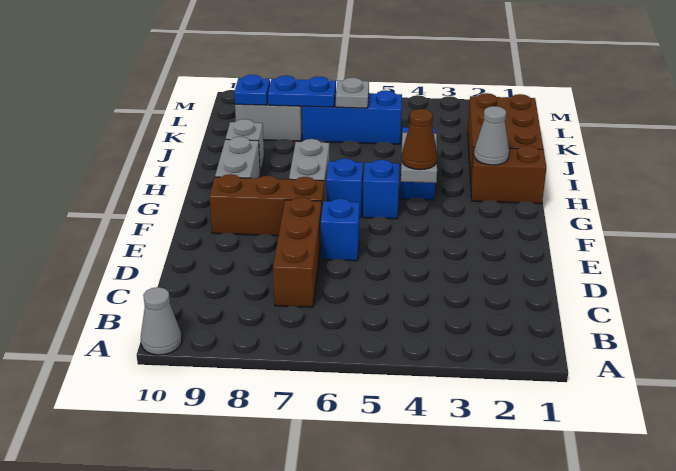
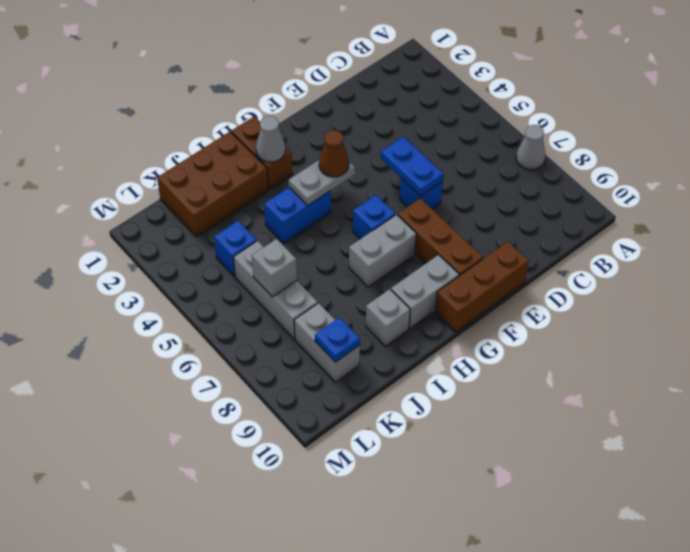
grey 1x1 cone [141,287,182,355] -> grey 1x1 cone moved to [516,125,545,170]
brown 1x3 brick [273,197,322,307] -> brown 1x3 brick moved to [435,242,529,332]
blue 1x1 brick [363,160,400,219] -> blue 1x1 brick moved to [214,221,257,277]
blue 1x3 brick [302,90,402,144] -> grey 1x3 brick [234,241,318,339]
grey 1x1 plate [336,78,369,108] -> grey 1x1 brick [252,239,297,297]
blue 1x2 plate [268,76,336,107] -> blue 1x2 plate moved to [381,137,443,196]

